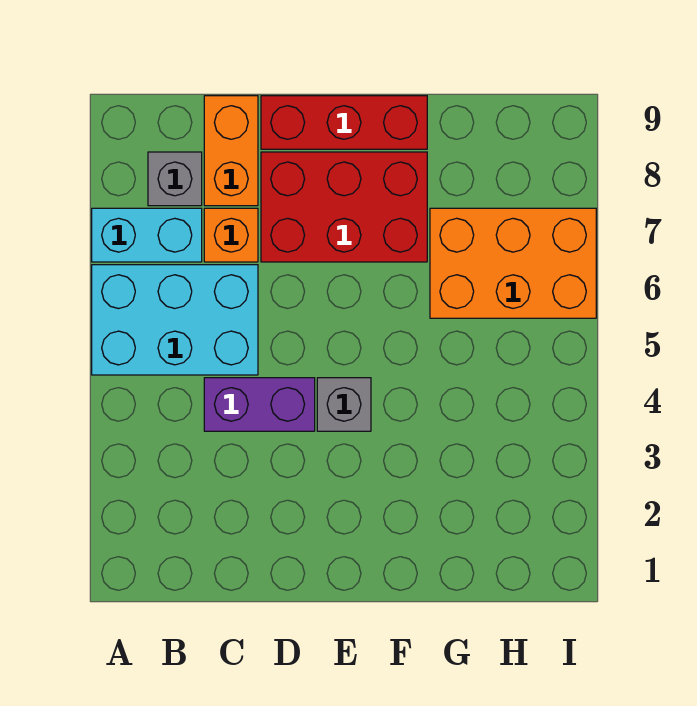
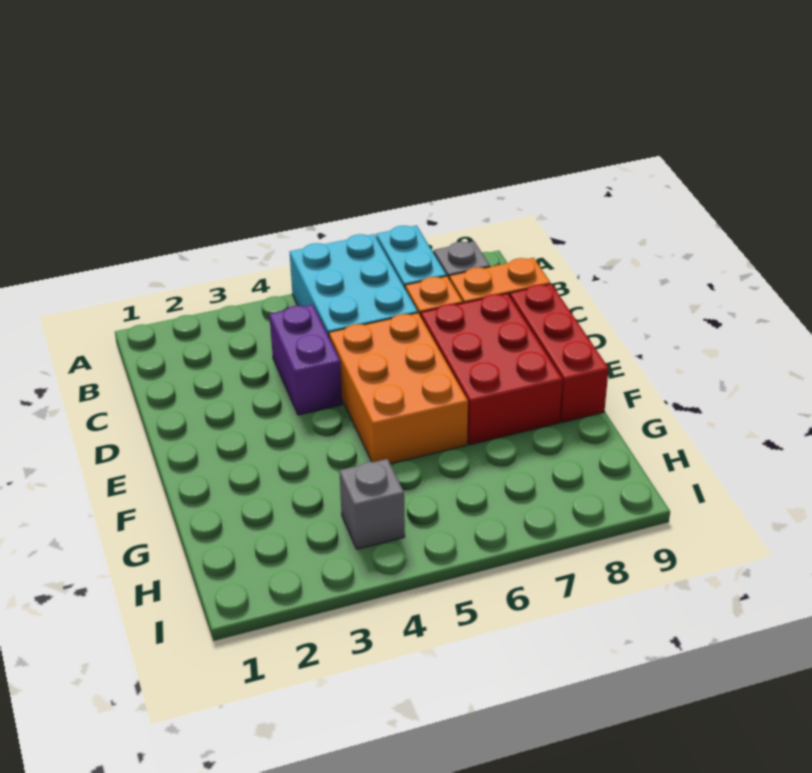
grey 1x1 brick [317,378,371,431] -> grey 1x1 brick moved to [339,459,405,549]
orange 2x3 brick [430,208,596,318] -> orange 2x3 brick moved to [329,313,468,464]

